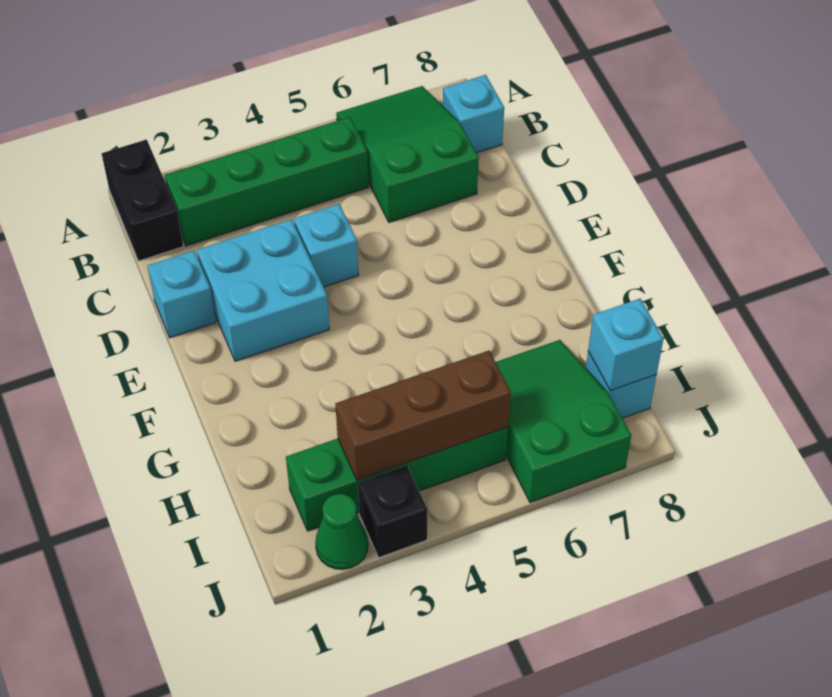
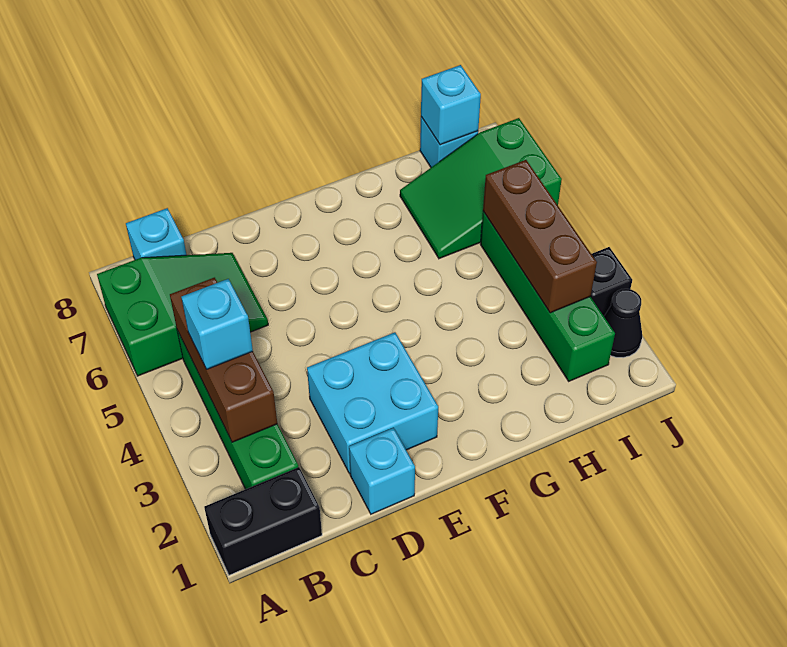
green 2x3 slope [336,86,479,222] -> green 2x3 slope turned to [97,253,268,376]
none -> brown 1x3 brick [170,278,277,442]
cyan 1x1 brick [294,204,358,287] -> cyan 1x1 brick moved to [181,279,253,369]
green 1x1 cone [315,494,368,569] -> black 1x1 cone [604,289,642,358]

